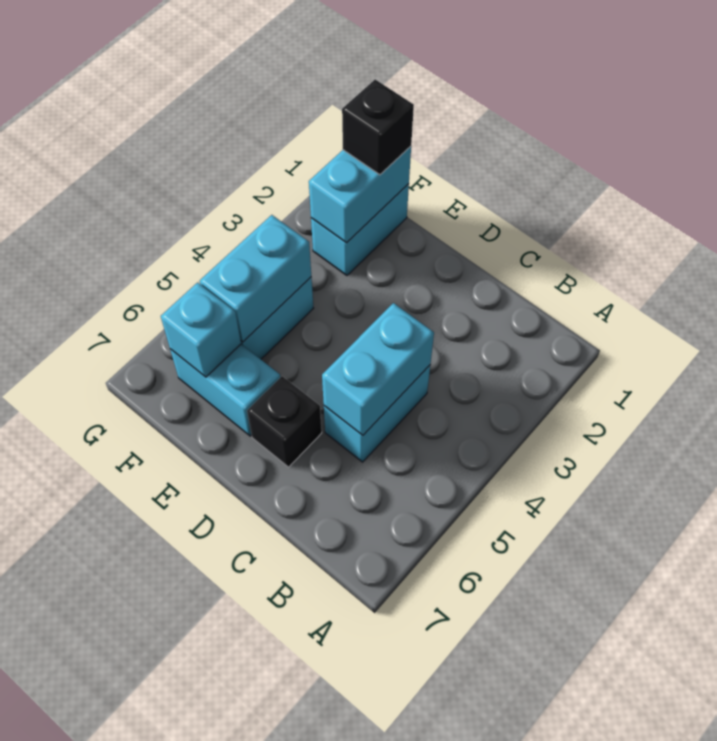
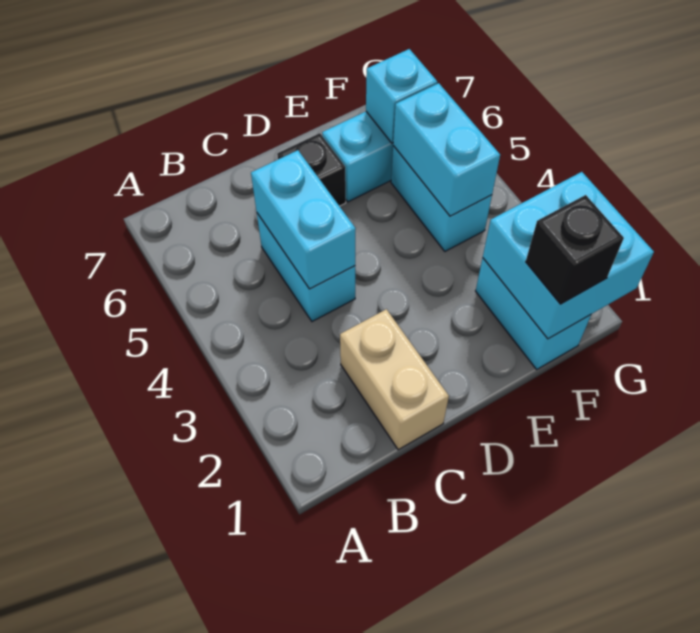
none -> tan 1x2 brick [340,309,449,450]
cyan 1x2 brick [309,146,411,243] -> cyan 2x2 brick [483,172,654,339]

